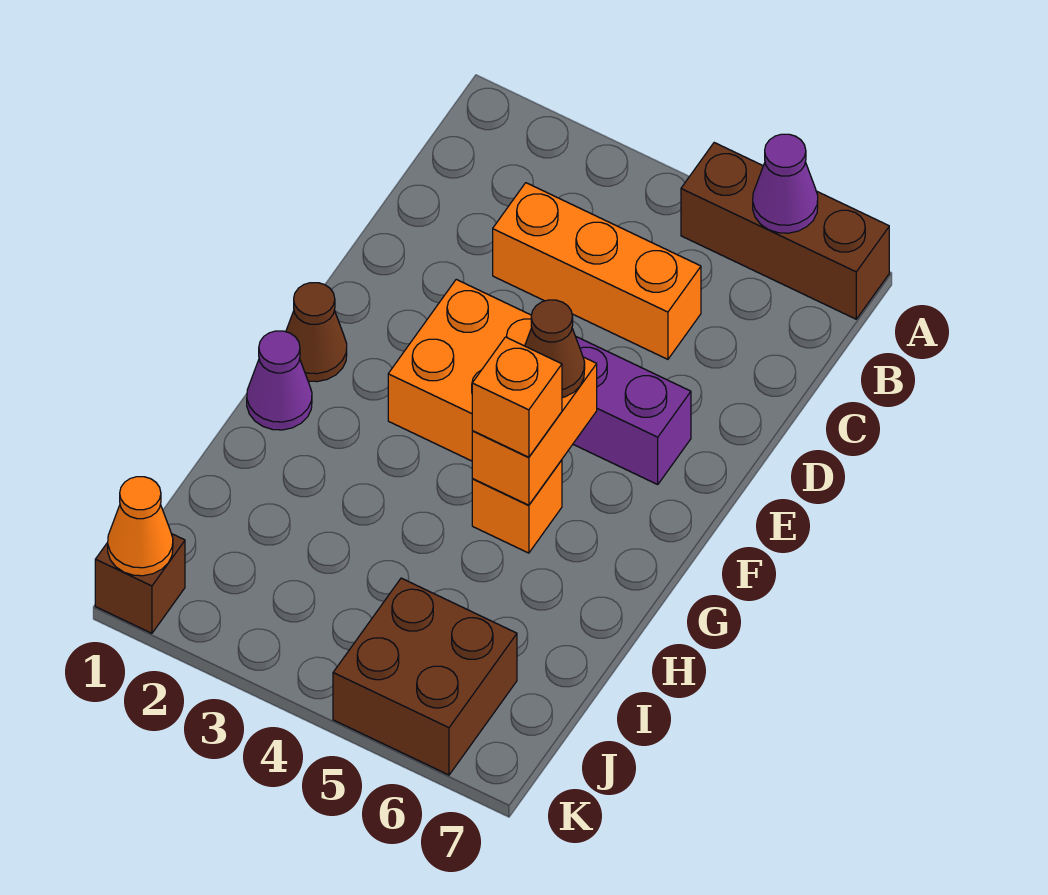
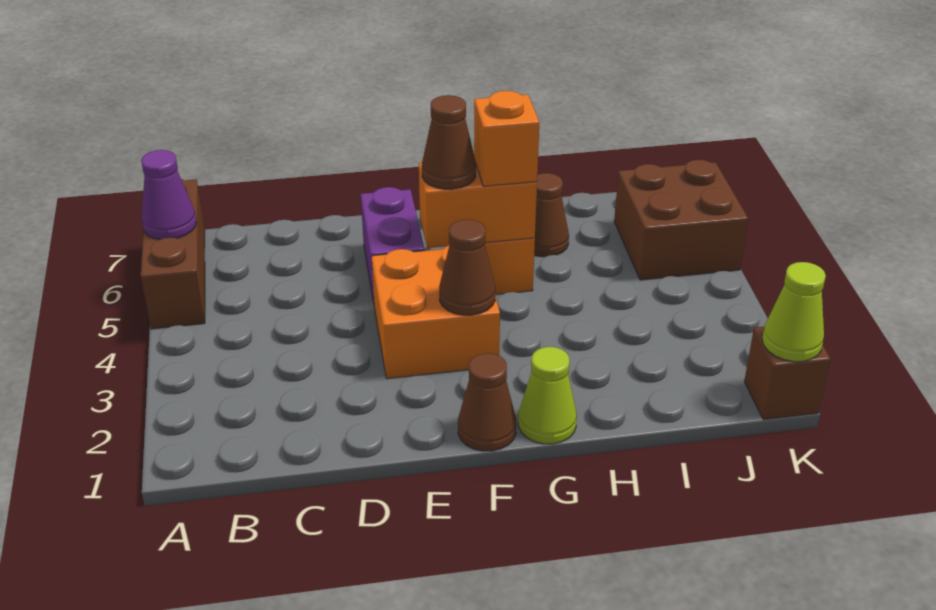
orange 1x3 brick [493,183,701,359] -> none
none -> brown 1x1 cone [439,219,495,315]
purple 1x1 cone [247,331,312,430] -> lime 1x1 cone [518,347,577,444]
none -> brown 1x1 cone [534,173,569,257]
orange 1x1 cone [108,477,173,576] -> lime 1x1 cone [762,262,826,362]

